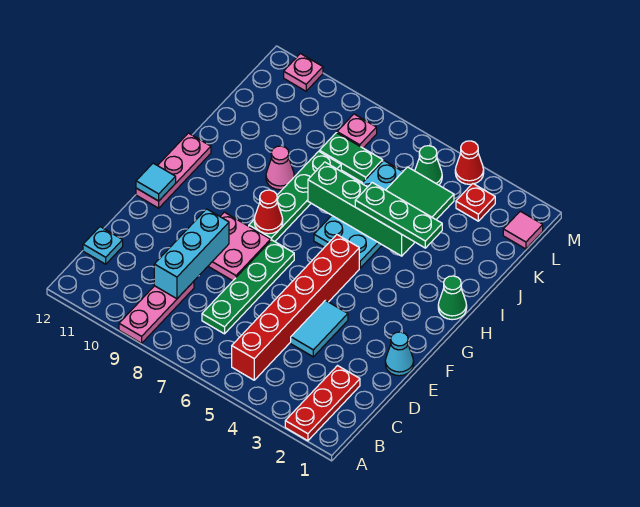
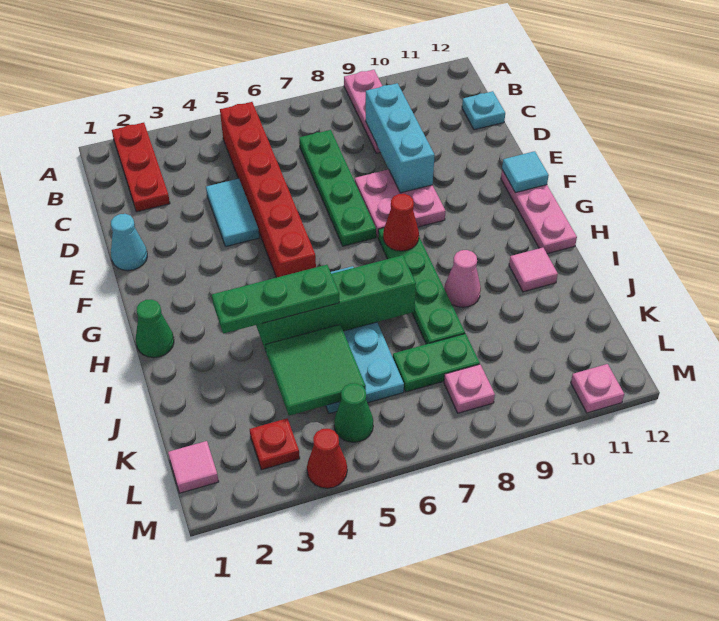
none -> pink 1x1 tile [509,248,558,292]

